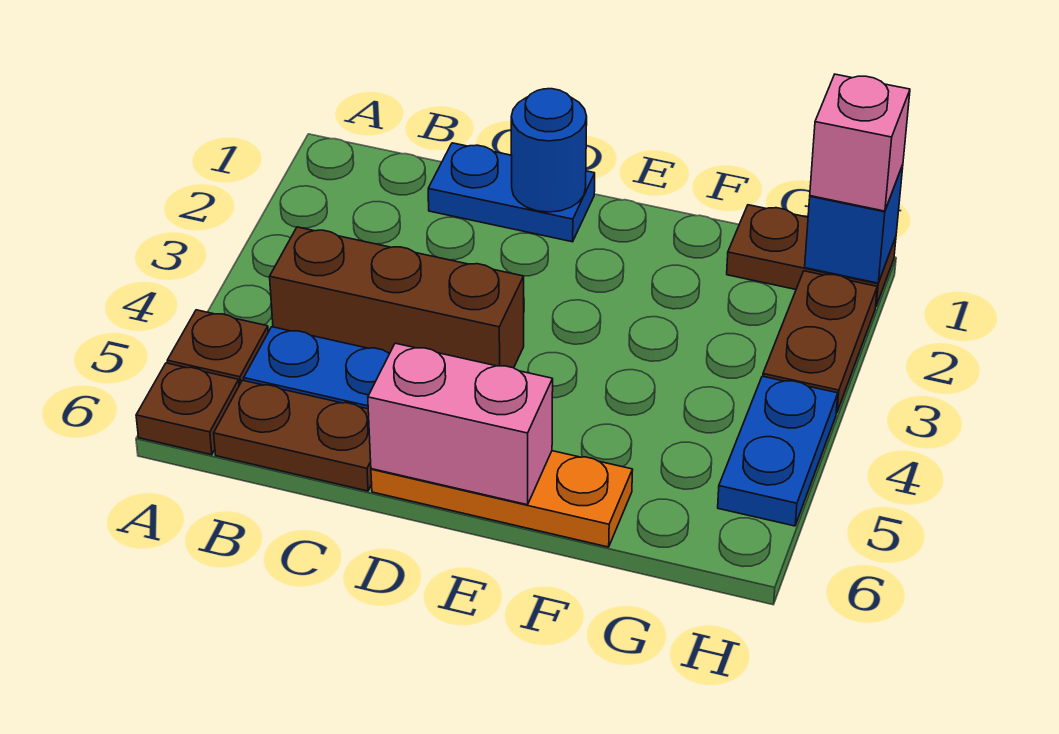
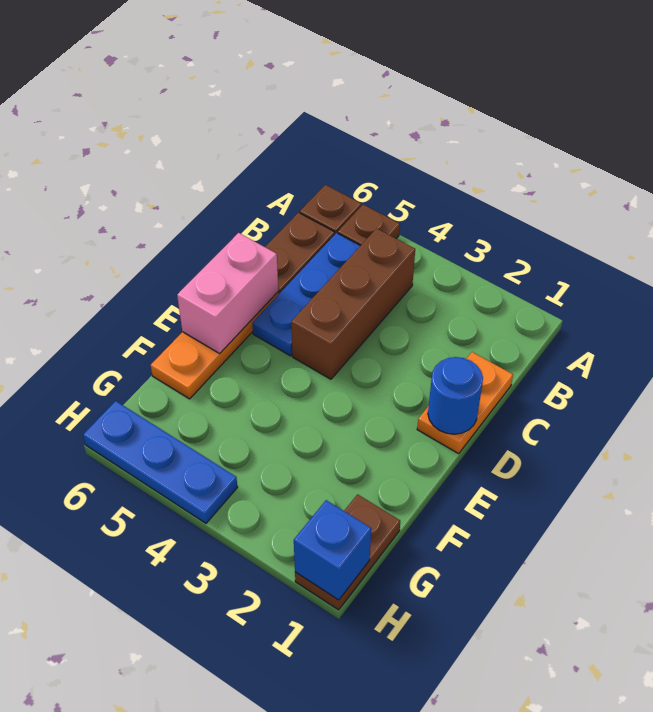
blue 1x2 plate [428,143,595,242] -> orange 1x2 plate [417,352,513,454]
pink 1x1 brick [810,74,910,211] -> none
brown 1x2 plate [763,271,877,413] -> none
blue 1x2 plate [718,376,838,526] -> blue 1x3 plate [83,401,238,523]

